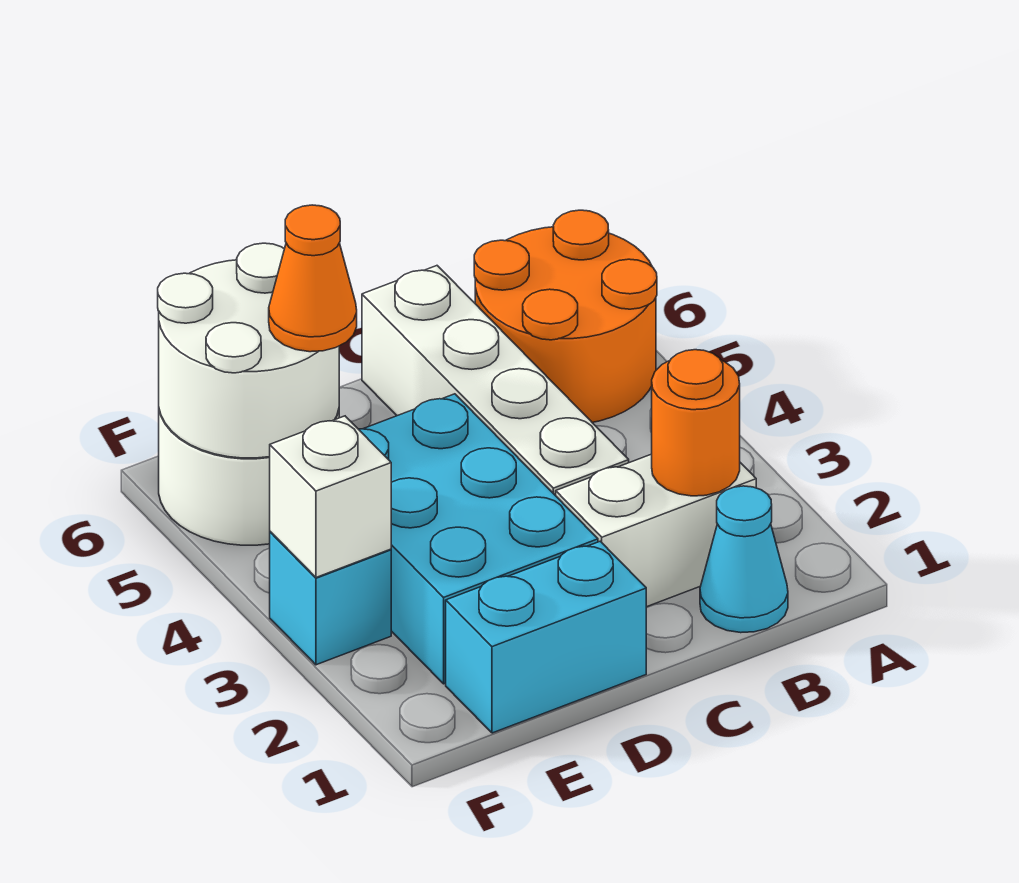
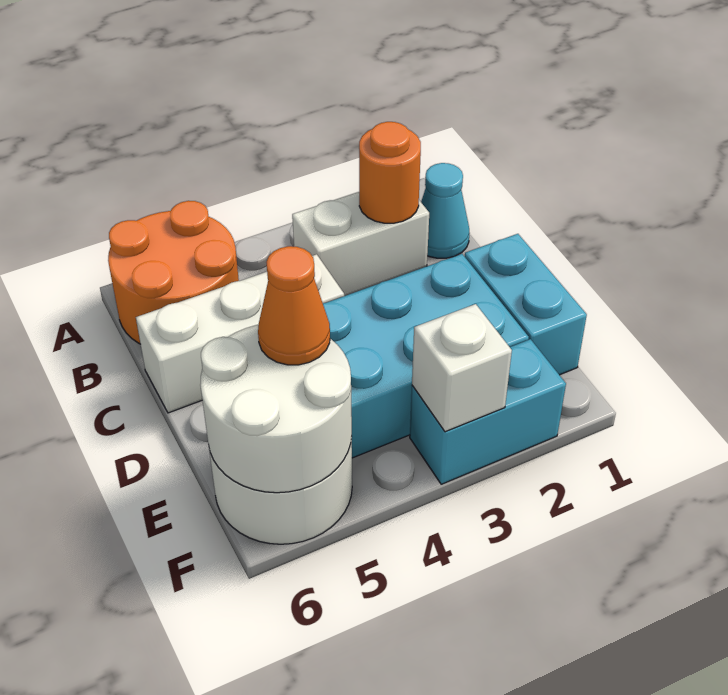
white 1x2 brick [556,454,756,607] -> white 1x2 brick turned to [292,192,429,296]
white 1x4 brick [362,266,629,496] -> white 1x3 brick [136,254,344,413]
cyan 1x1 brick [270,532,391,665] -> cyan 1x2 brick [410,339,566,484]

